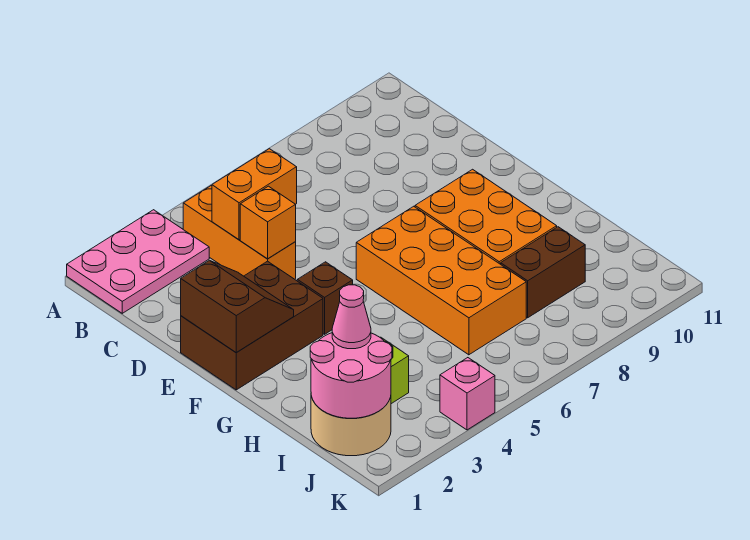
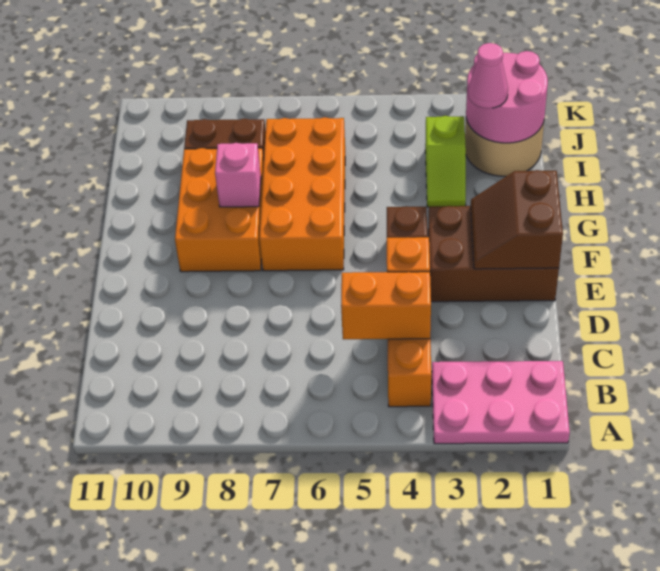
pink 1x1 brick [440,358,495,430] -> pink 1x1 brick moved to [215,143,261,207]

